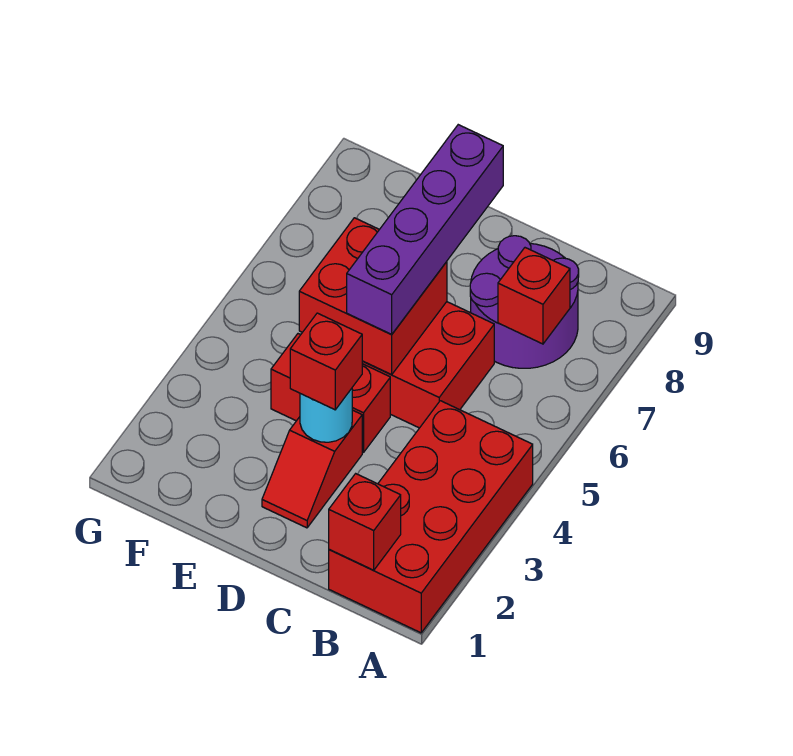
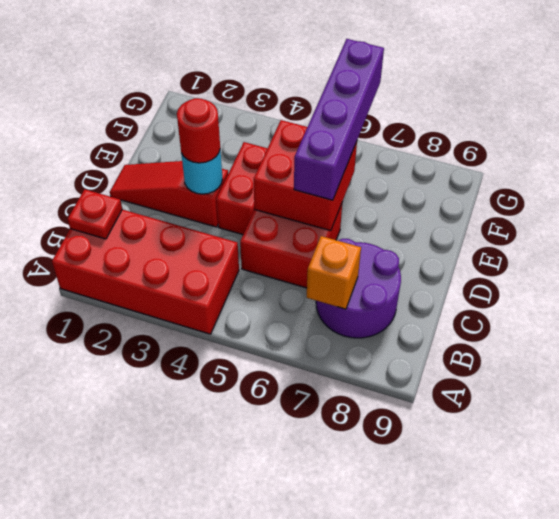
red 1x1 brick [329,474,401,570] -> red 1x1 plate [67,189,122,239]
red 1x1 brick [498,248,570,344] -> orange 1x1 brick [307,236,361,309]
red 1x2 slope [262,410,362,528] -> red 1x3 slope [110,161,228,227]
red 1x1 brick [290,313,362,410] -> red 1x1 round brick [177,98,220,163]
purple 1x4 brick [347,125,503,334] -> purple 1x4 brick turned to [294,39,384,200]

